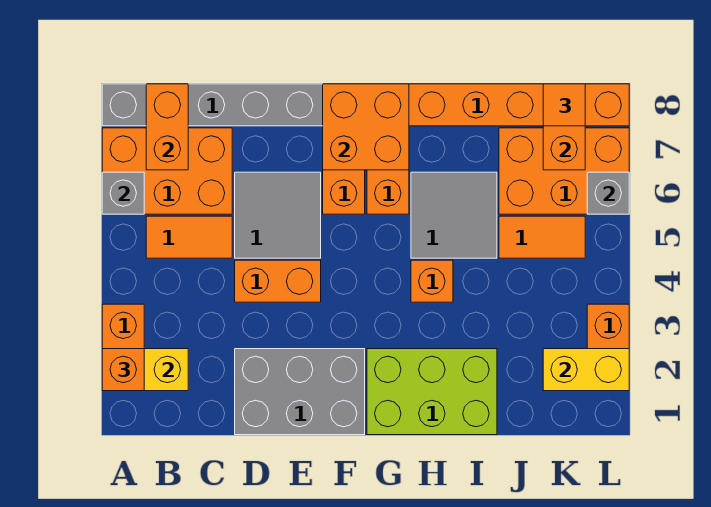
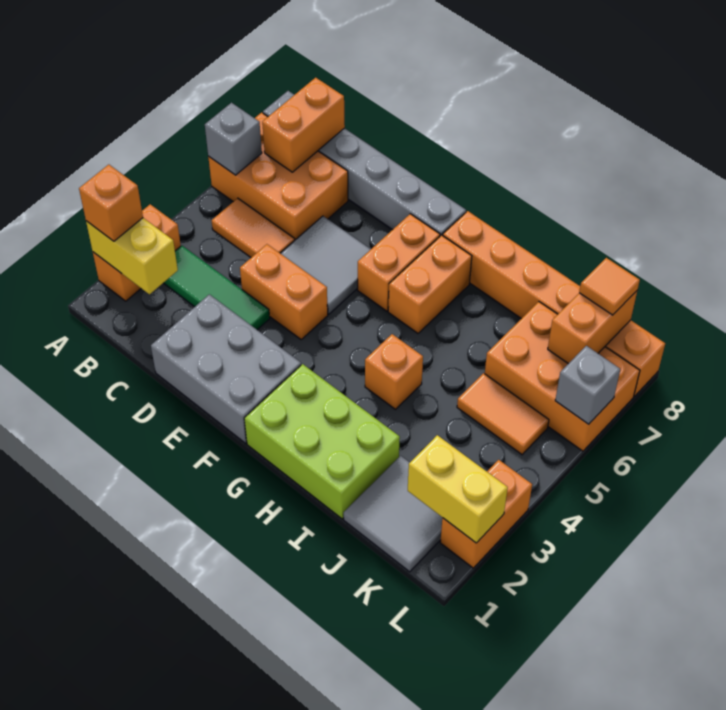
none -> green 1x3 tile [164,246,270,330]
orange 2x2 brick [323,84,409,170] -> none
grey 2x2 tile [411,172,497,258] -> grey 2x2 tile moved to [344,456,442,572]

